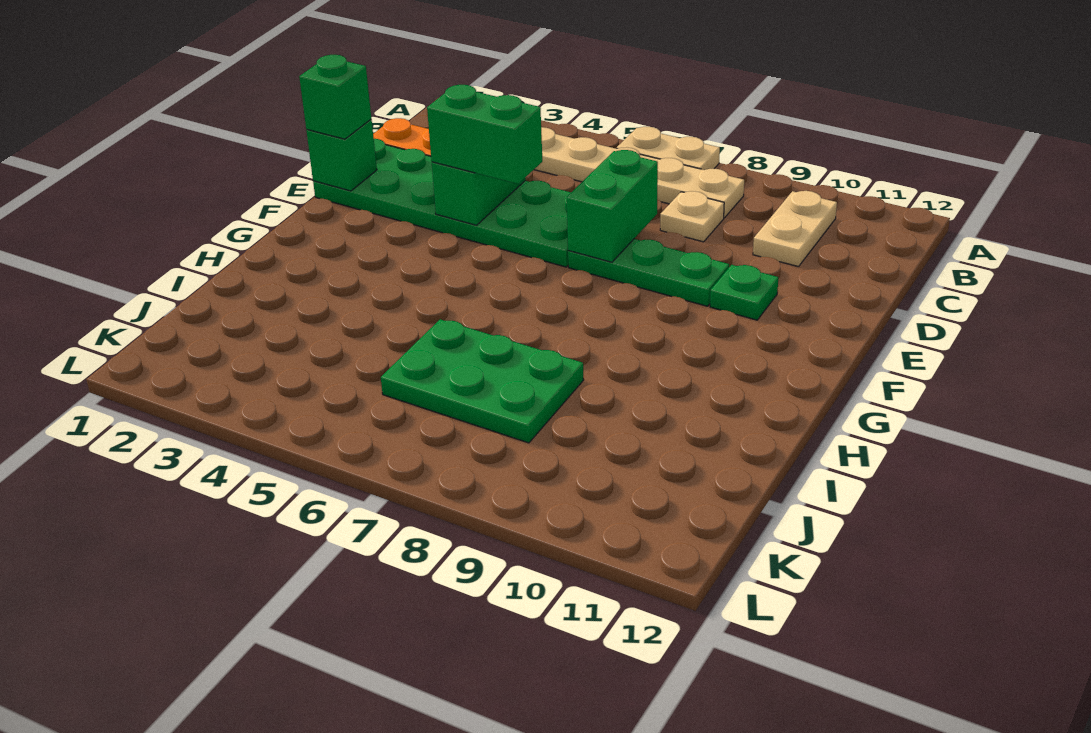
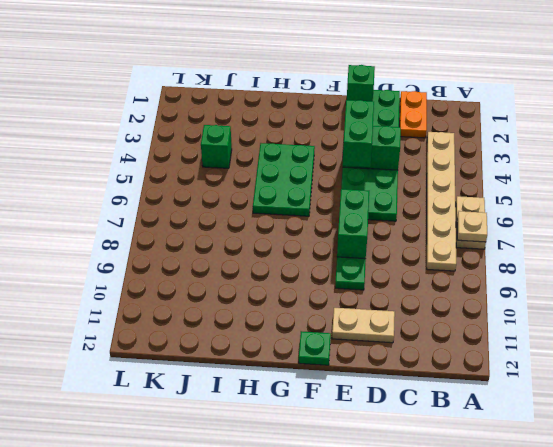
tan 1x2 plate [753,191,837,267] -> tan 1x2 plate moved to [332,308,395,343]
tan 1x1 plate [660,191,724,242] -> tan 1x1 plate moved to [457,211,487,242]
green 1x2 brick [567,150,658,262] -> green 1x2 brick turned to [337,189,369,259]
green 1x1 brick [299,55,371,139] -> green 1x1 brick moved to [201,125,232,168]
green 1x1 plate [710,265,778,320] -> green 1x1 plate moved to [299,331,331,365]
green 2x3 plate [381,319,584,443] -> green 2x3 plate moved to [253,143,315,216]

